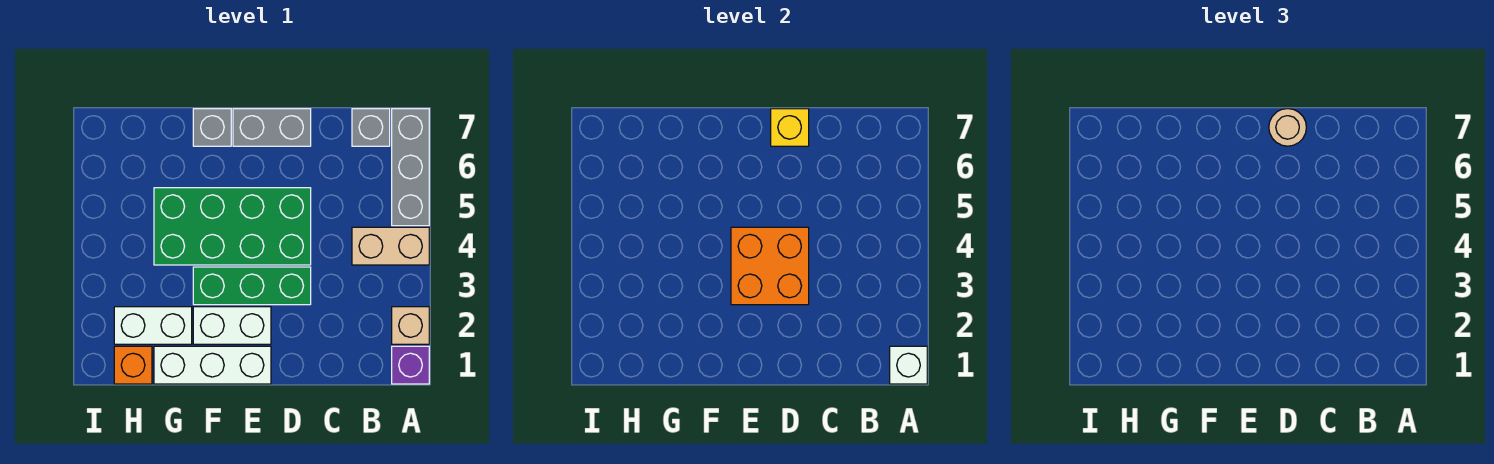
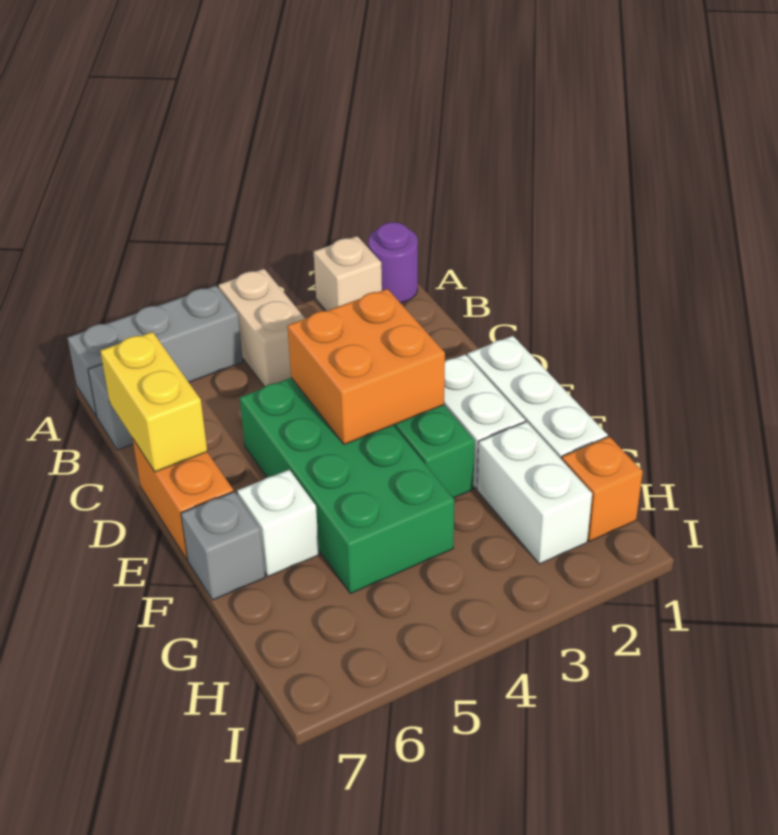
purple 1x1 brick [392,346,429,384] -> purple 1x1 round brick [369,222,418,303]
white 1x1 brick [890,346,927,384] -> white 1x1 brick moved to [237,470,319,576]
grey 1x2 brick [233,109,311,146] -> orange 1x2 brick [132,438,233,560]
yellow 1x1 brick [771,109,809,146] -> yellow 1x2 brick [100,332,207,472]
tan 1x1 round brick [1269,109,1306,146] -> none

